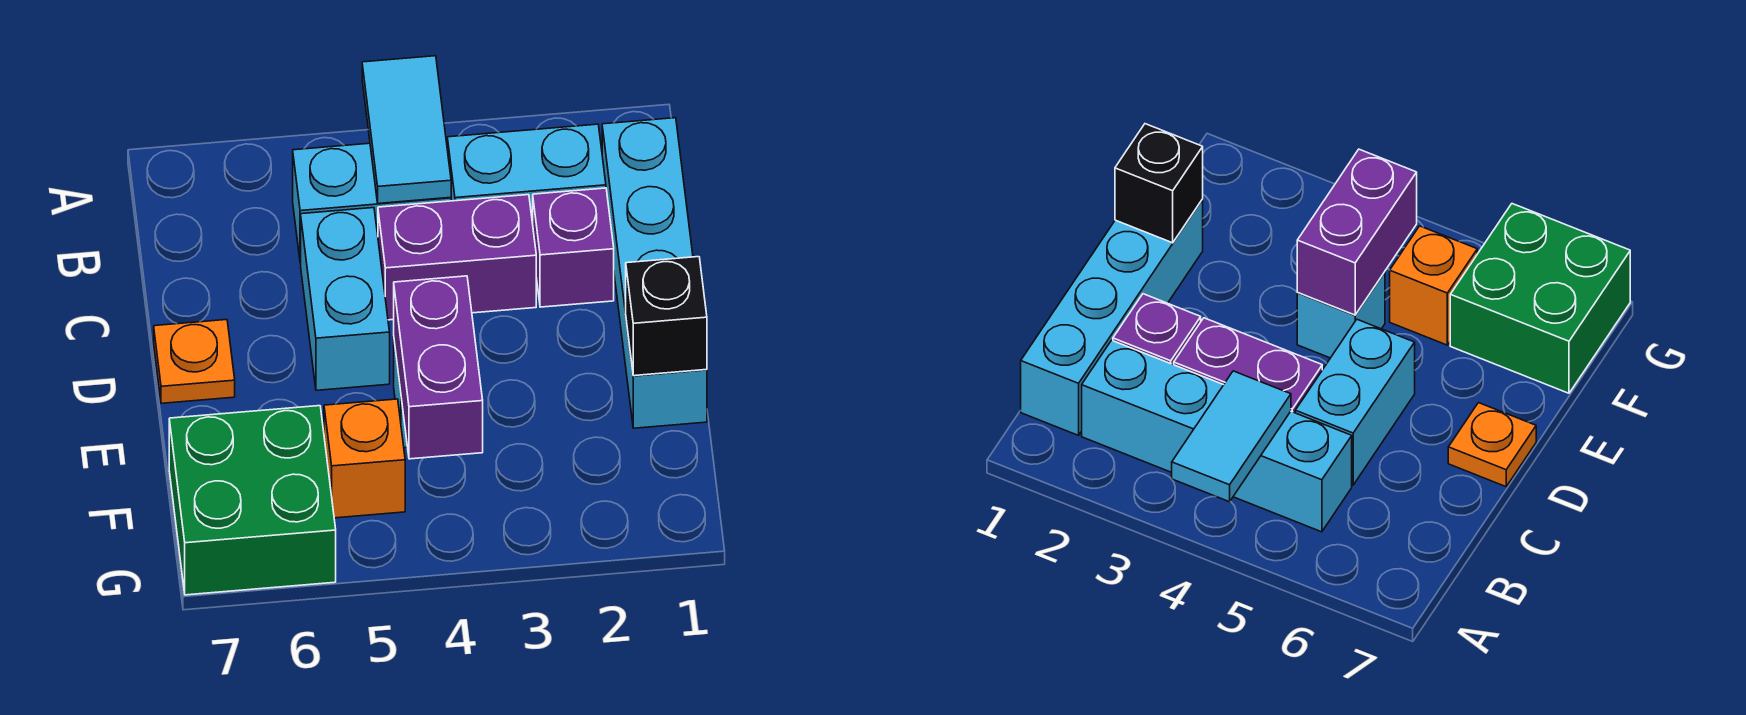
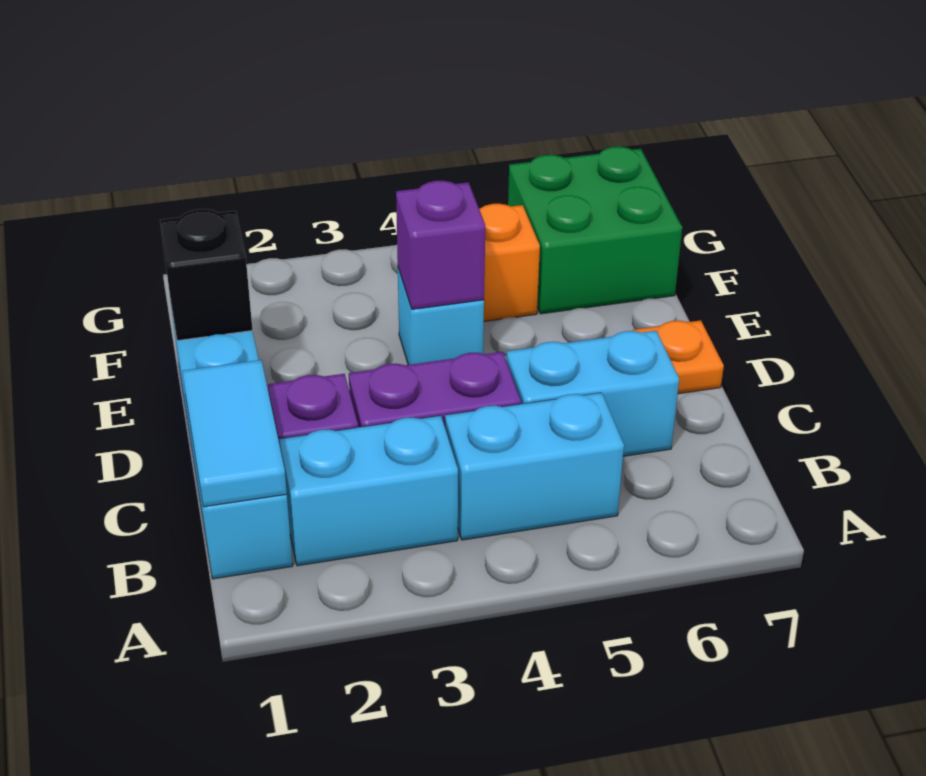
cyan 1x2 tile [362,56,451,204] -> cyan 1x2 tile moved to [183,360,287,507]
cyan 1x2 brick [301,208,390,390] -> cyan 1x2 brick turned to [506,331,679,456]
purple 1x2 brick [394,276,483,459] -> purple 1x1 brick [396,181,485,309]

